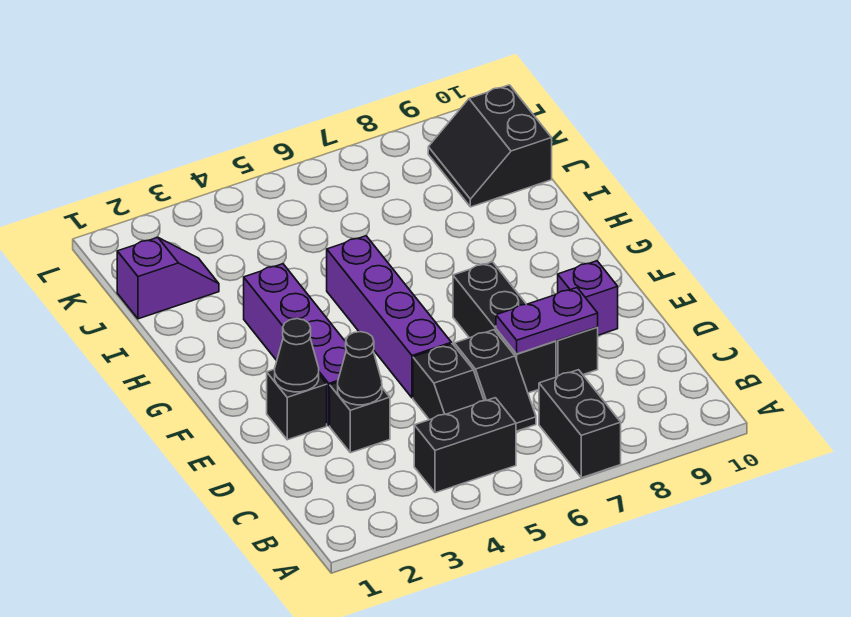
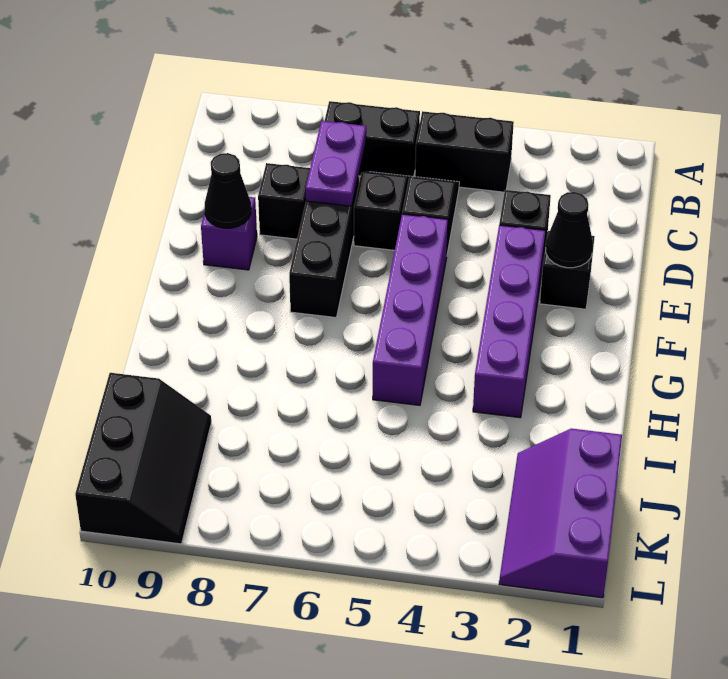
black 1x2 brick [539,370,621,478] -> black 1x2 brick turned to [325,101,420,177]
black 1x1 cone [338,332,382,405] -> black 1x1 cone moved to [205,153,251,228]
purple 1x2 plate [496,288,598,354] -> purple 1x2 plate turned to [306,121,366,206]
purple 1x2 slope [117,237,219,319] -> purple 2x3 slope [499,429,622,598]
black 2x2 slope [428,85,552,207] -> black 2x3 slope [75,373,211,544]

